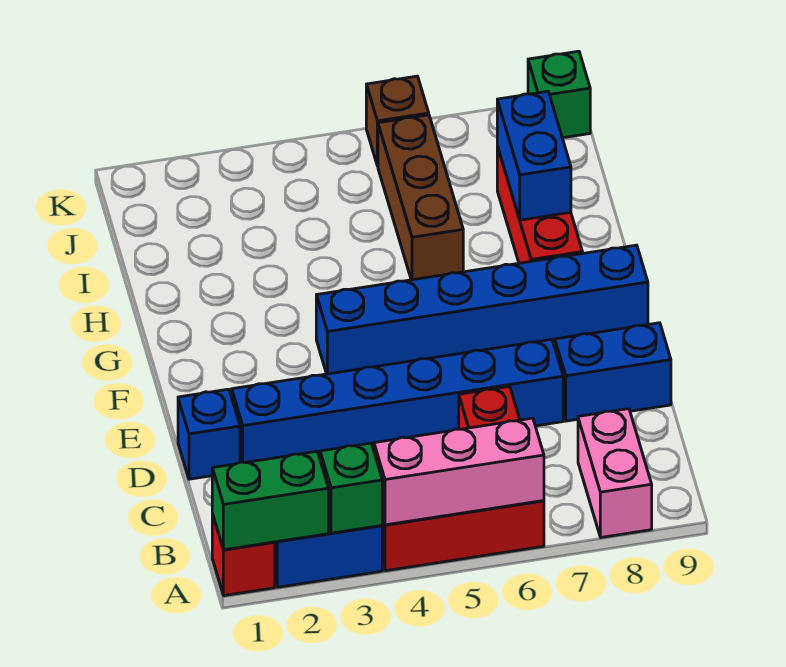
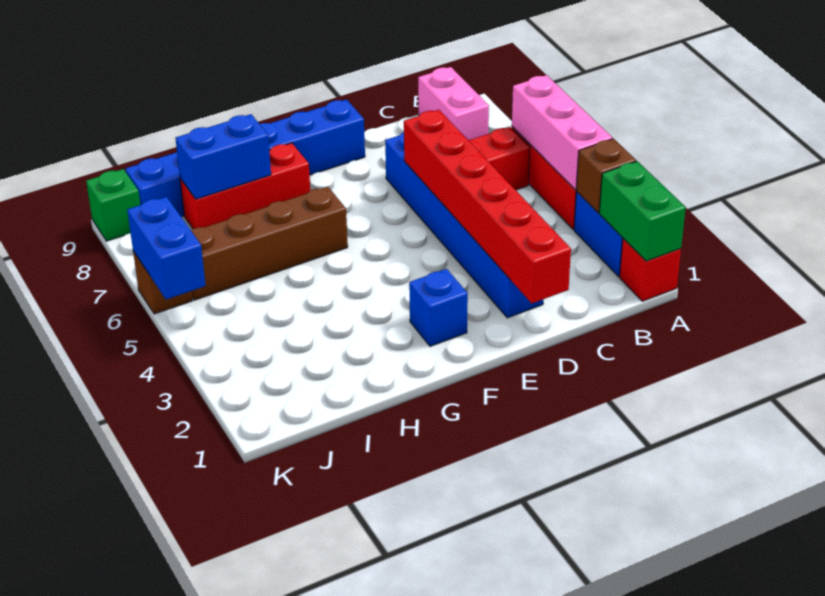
green 1x1 brick [320,443,382,533] -> brown 1x1 brick [576,139,636,213]
pink 1x2 brick [578,409,652,537] -> pink 1x2 brick turned to [418,67,489,140]
blue 1x1 brick [178,389,240,479] -> blue 1x1 brick moved to [409,269,468,346]
none -> red 1x6 brick [404,110,571,303]
blue 1x2 brick [555,323,671,421] -> blue 1x2 brick moved to [127,197,206,299]
blue 1x6 brick [316,245,648,374] -> blue 1x6 brick turned to [126,100,365,217]
brown 1x3 brick [378,115,463,280] -> brown 1x4 brick [191,187,348,300]

